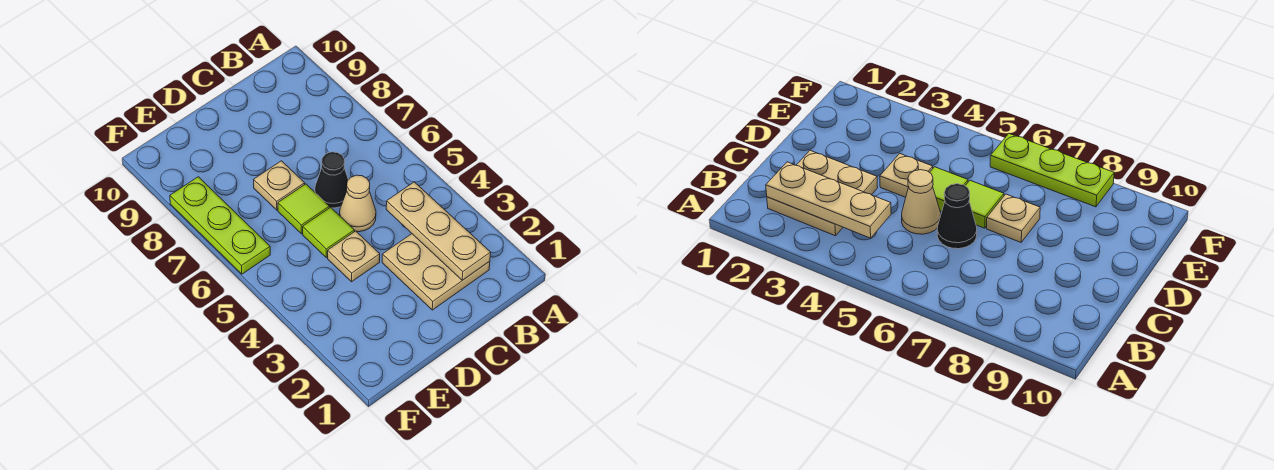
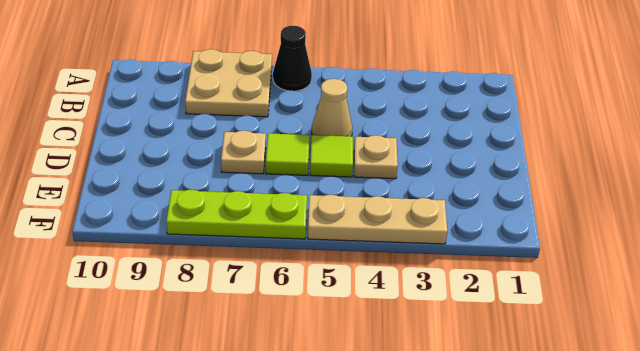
tan 2x2 plate [382,234,490,310] -> tan 2x2 plate moved to [185,49,272,117]
tan 1x3 plate [386,182,491,280] -> tan 1x3 plate moved to [308,195,447,244]
black 1x1 cone [315,152,348,208] -> black 1x1 cone moved to [273,26,312,91]

